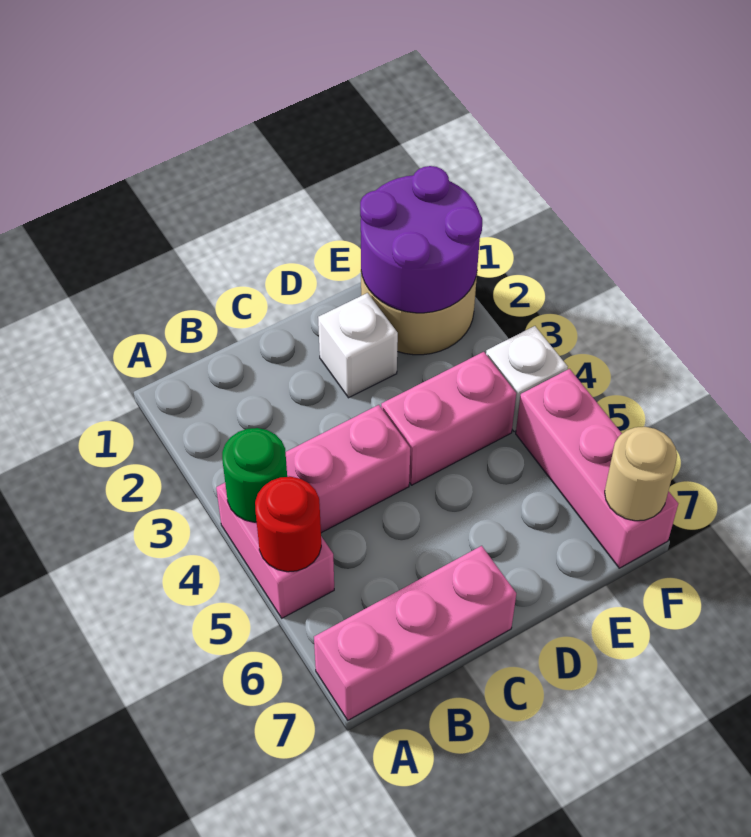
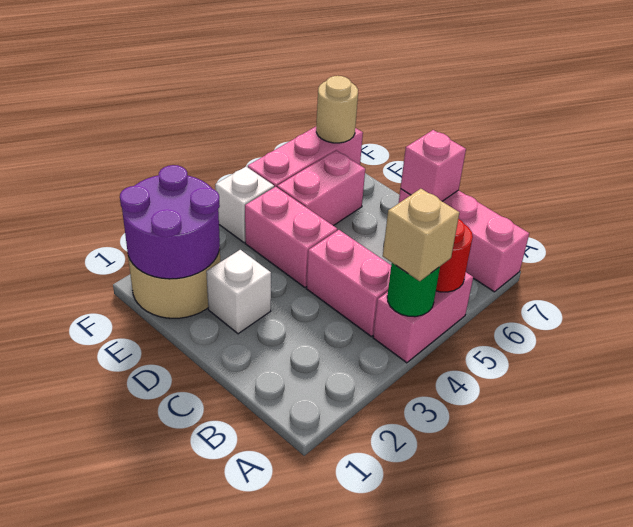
none -> tan 1x1 brick [383,189,459,281]
none -> pink 1x1 brick [401,130,466,201]
none -> pink 1x2 brick [277,150,365,226]

